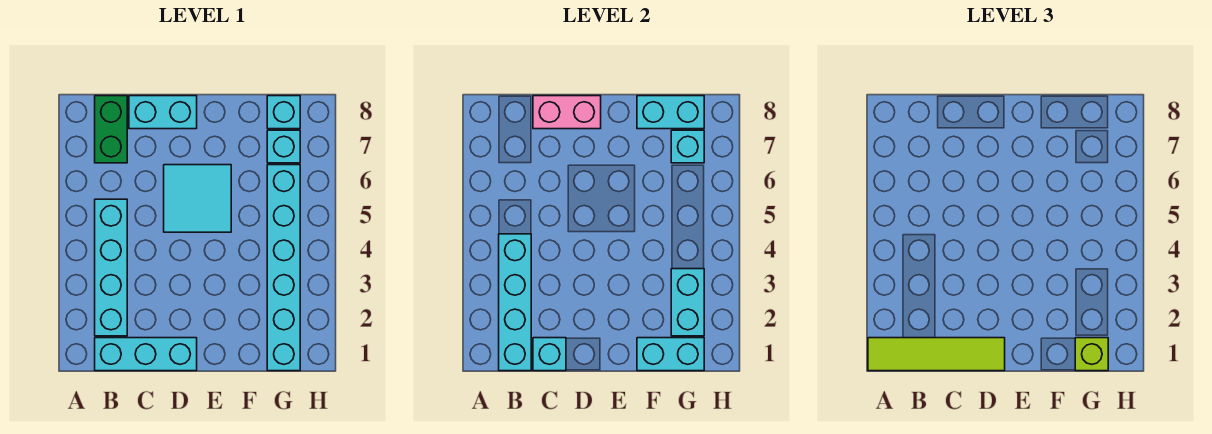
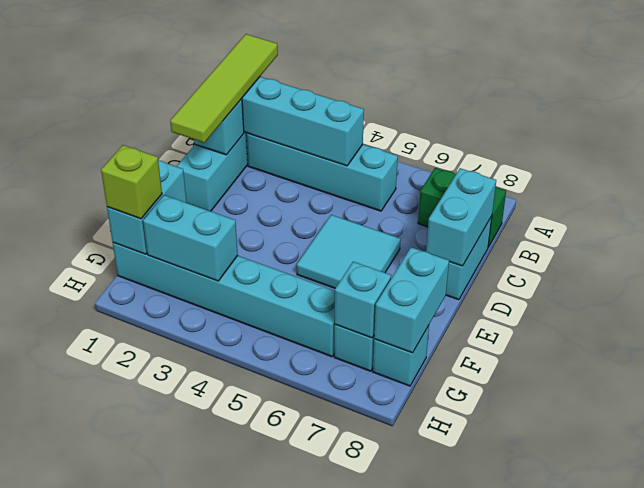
pink 1x2 brick [533,96,601,129] -> cyan 1x2 brick [426,168,496,266]

